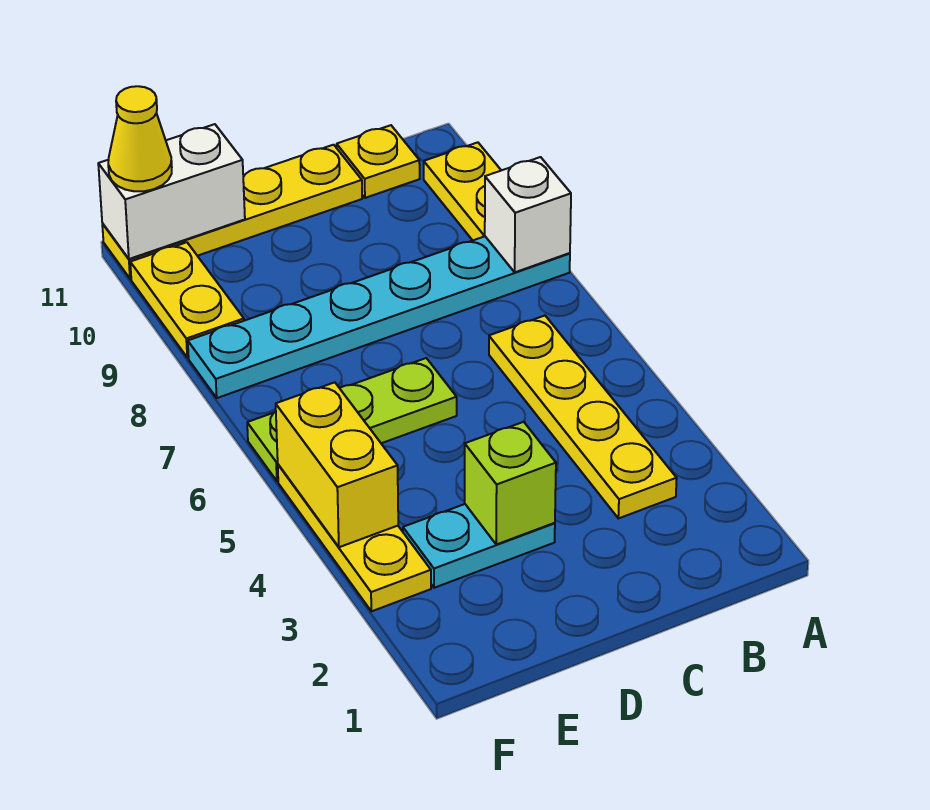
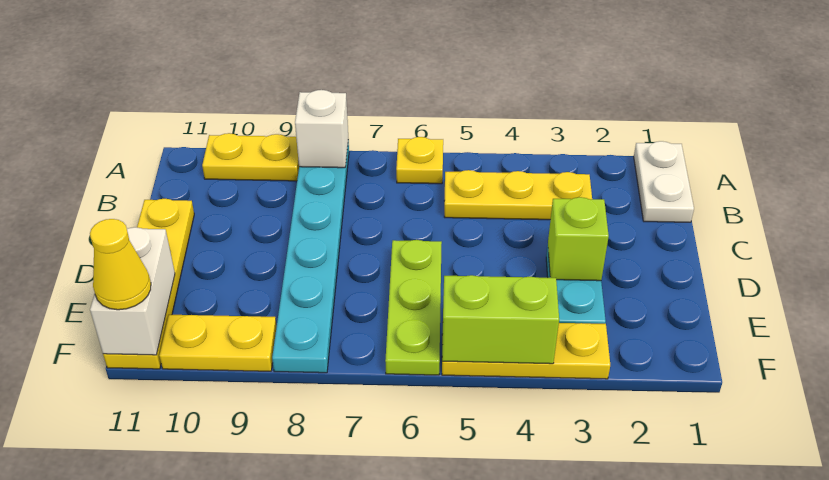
none -> white 1x2 plate [634,141,694,222]
yellow 1x4 plate [489,316,677,518] -> yellow 1x3 plate [444,170,592,220]
yellow 1x1 plate [337,125,420,198] -> yellow 1x1 plate moved to [396,137,443,184]
yellow 1x2 brick [276,382,398,547] -> lime 1x2 brick [442,275,559,364]

